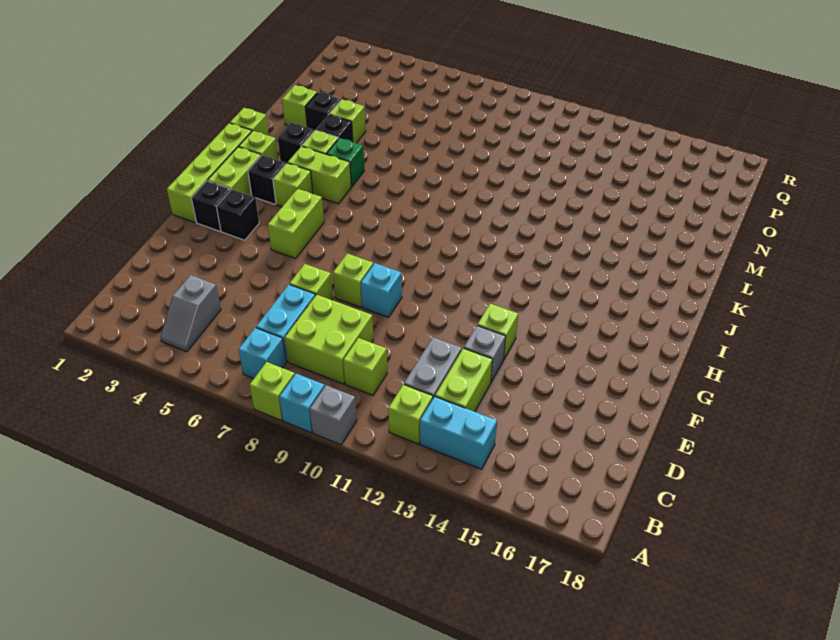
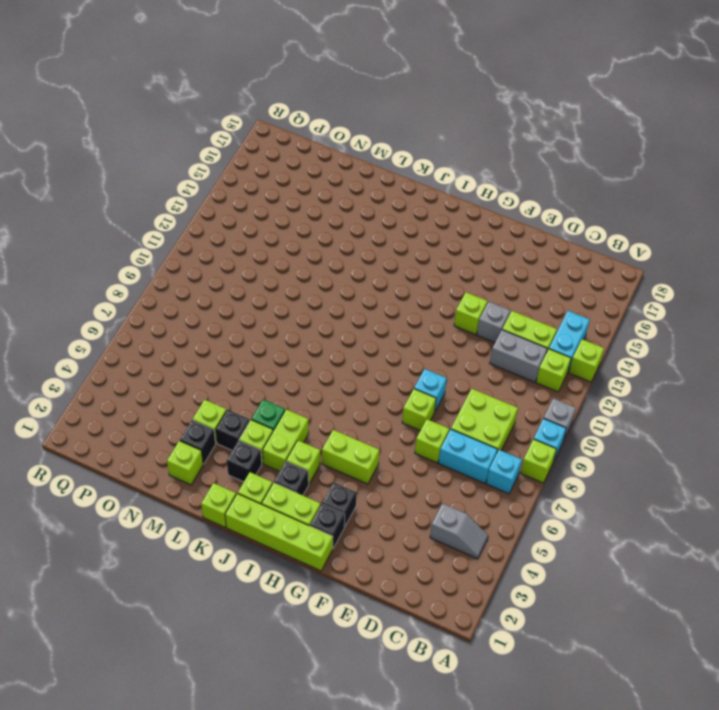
lime 1x1 brick [343,338,387,395] -> lime 1x1 brick moved to [569,339,604,382]

